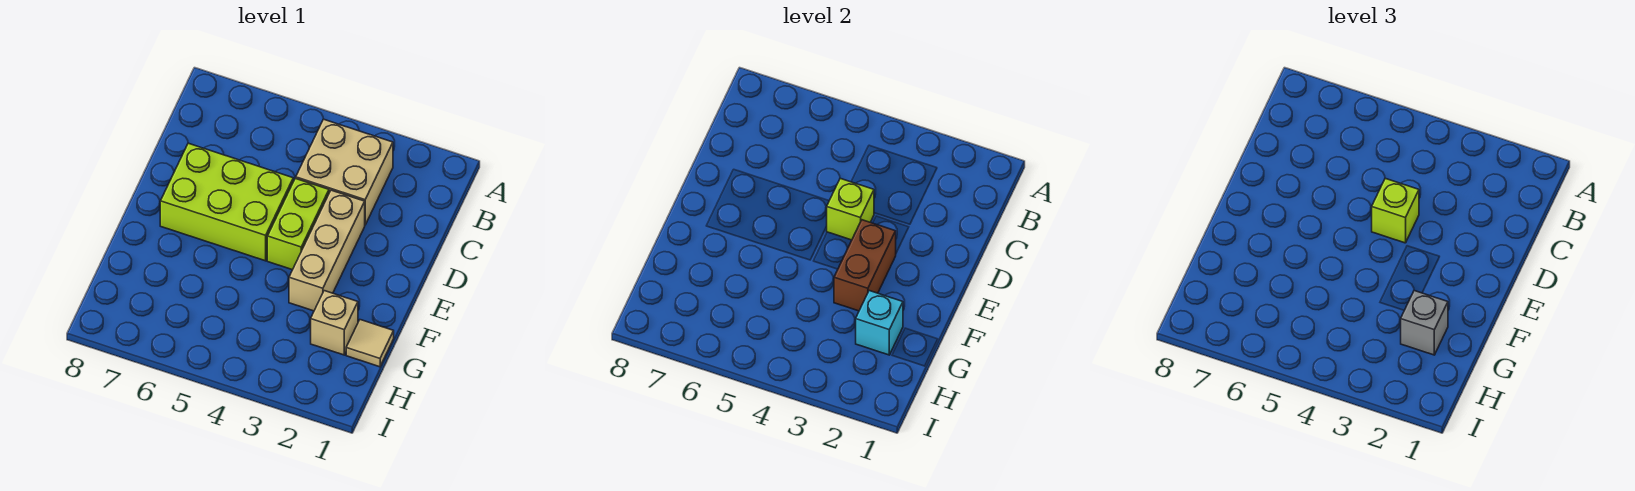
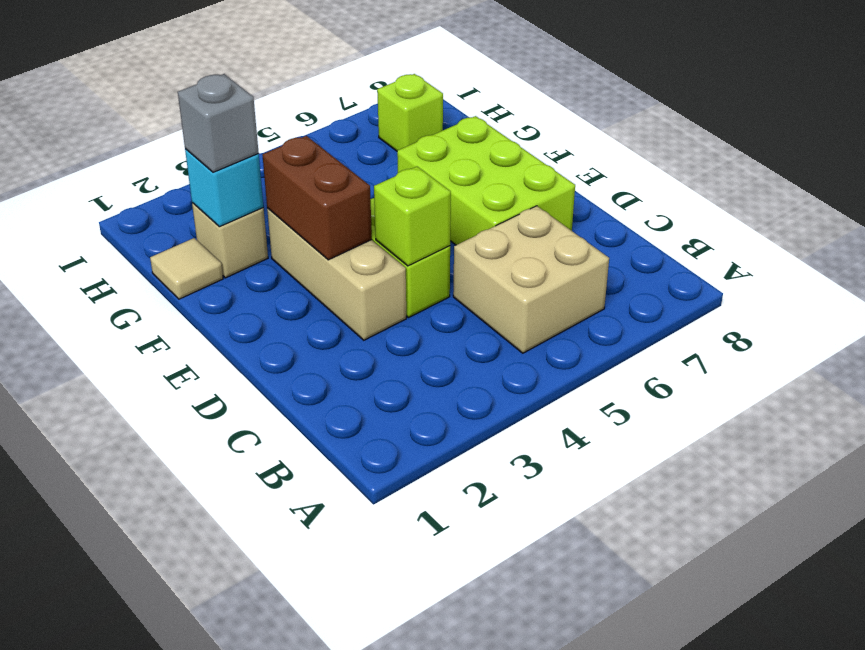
tan 2x2 brick [296,119,393,225] -> tan 2x2 brick moved to [453,206,609,353]
lime 1x1 brick [1372,178,1419,243] -> lime 1x1 brick moved to [377,74,443,151]
lime 2x3 brick [160,143,293,261] -> lime 2x3 brick turned to [397,116,575,245]

